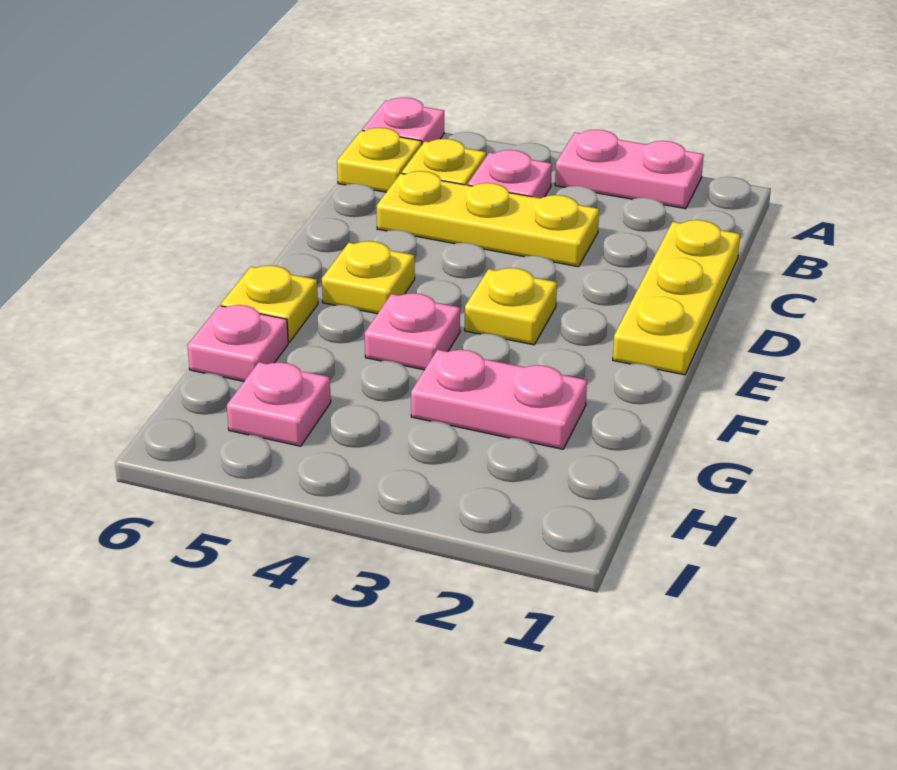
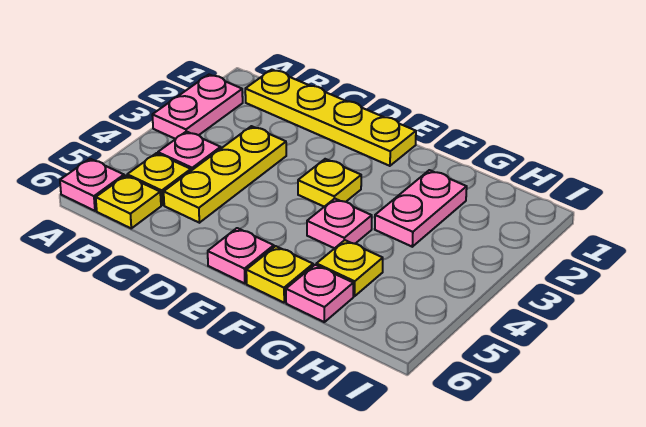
yellow 1x3 plate [613,220,740,375] -> yellow 1x4 plate [245,70,416,166]
yellow 1x1 plate [322,241,415,314] -> yellow 1x1 plate moved to [316,240,383,296]
pink 1x1 plate [227,362,331,446] -> pink 1x1 plate moved to [208,228,274,284]

